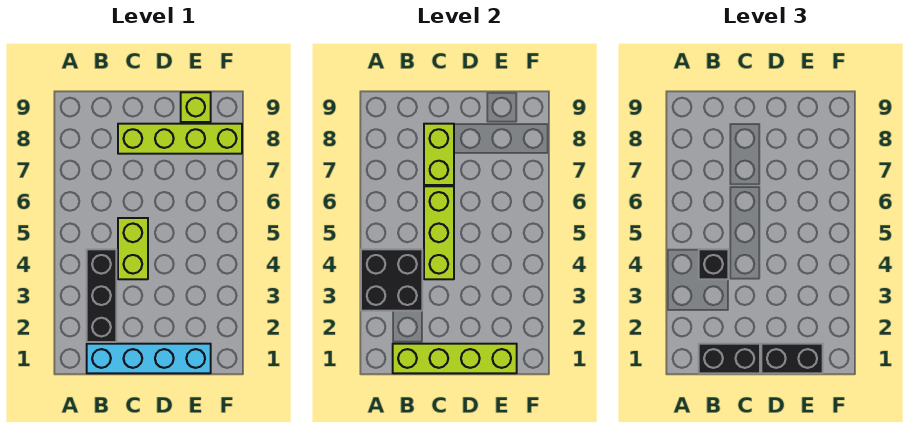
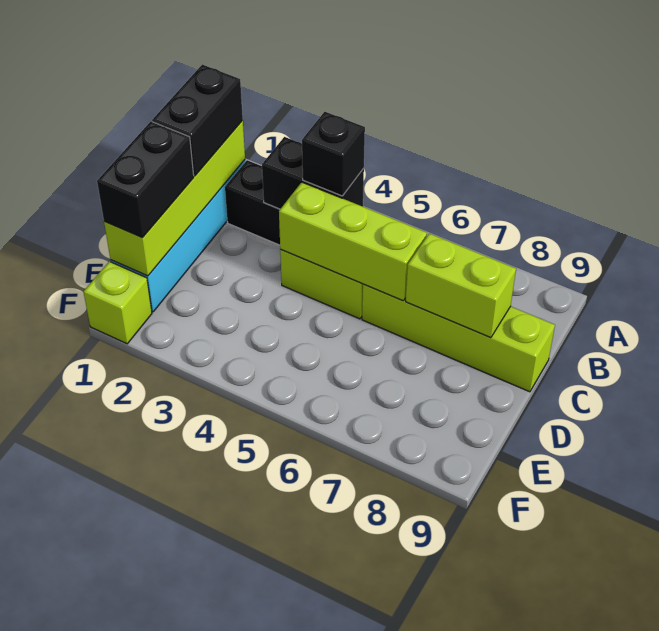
black 2x2 brick [361,249,422,311] -> black 1x2 brick [262,137,364,209]
lime 1x4 brick [118,124,242,154] -> lime 1x4 brick turned to [362,284,555,392]
lime 1x1 brick [181,92,211,122] -> lime 1x1 brick moved to [84,261,152,344]

